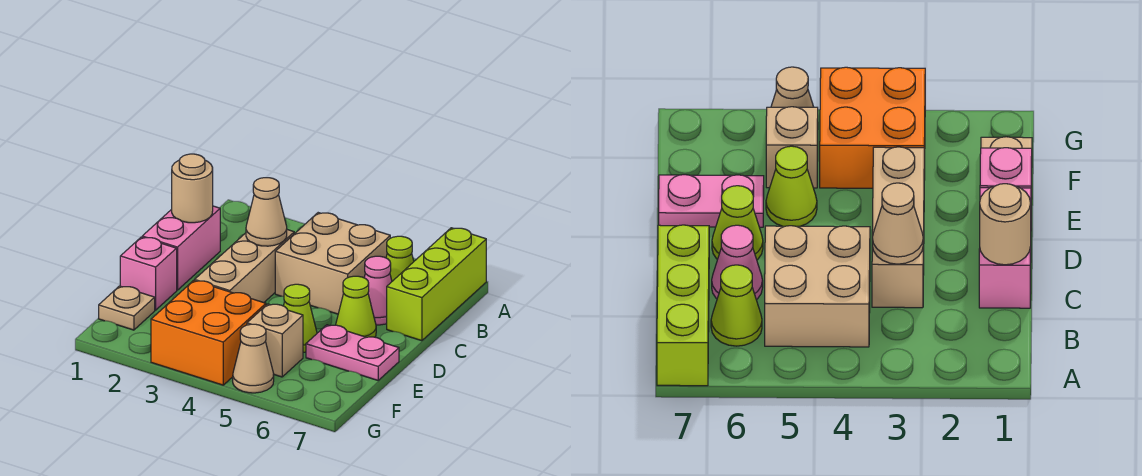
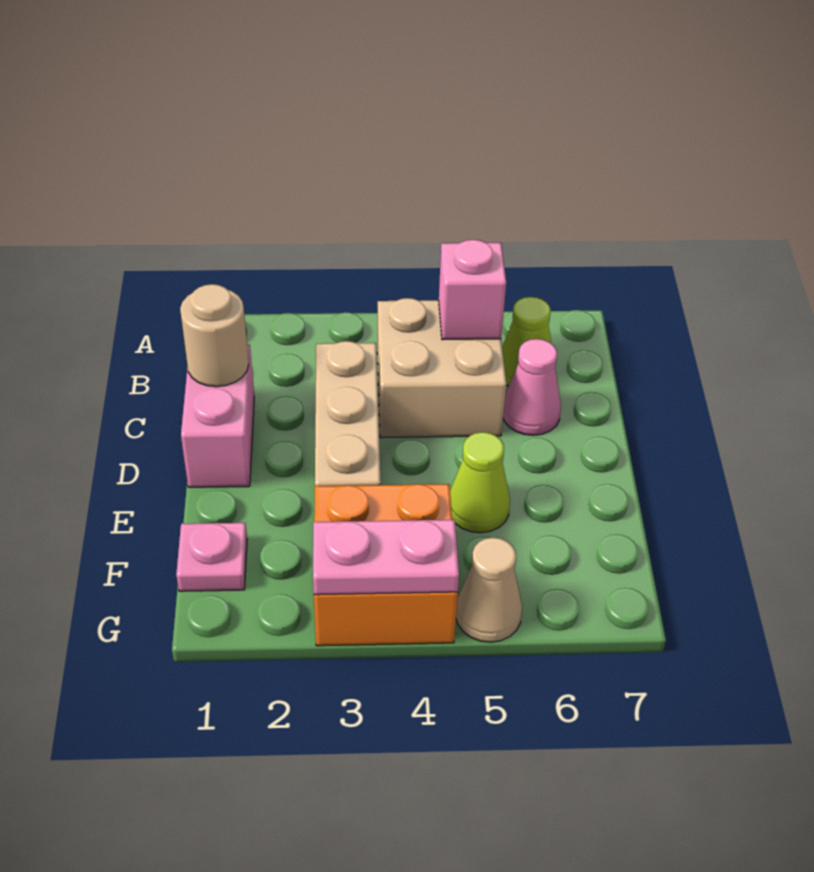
lime 1x3 brick [387,228,486,341] -> none
tan 1x1 cone [246,178,287,246] -> none
lime 1x1 cone [336,276,376,337] -> none
pink 1x1 brick [120,237,177,310] -> pink 1x1 brick moved to [439,240,506,340]
pink 1x2 plate [306,325,399,380] -> pink 1x2 plate moved to [313,520,459,595]
tan 1x1 plate [99,286,155,330] -> pink 1x1 plate [176,523,247,591]
tan 1x1 brick [247,304,303,377] -> none

